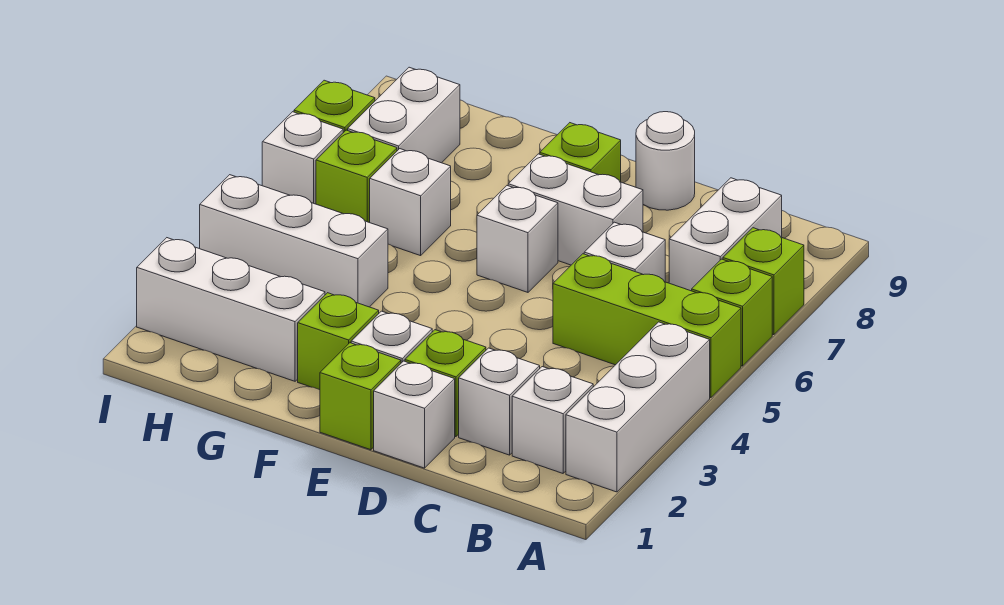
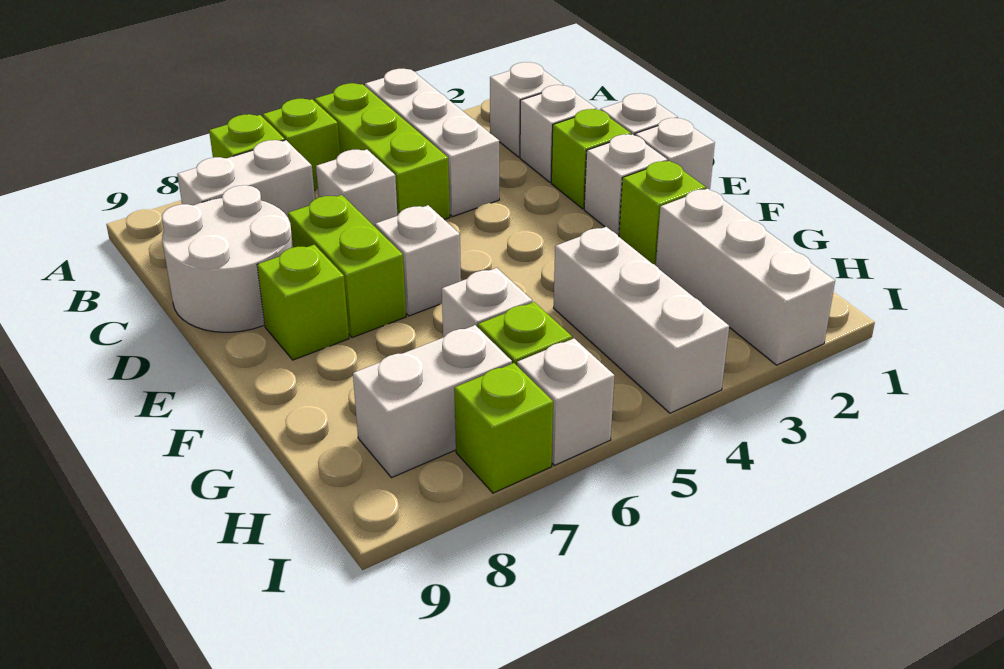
white 1x3 brick [566,322,710,492] -> white 1x3 brick turned to [365,69,499,217]
white 1x2 brick [508,154,643,265] -> lime 1x2 brick [288,195,406,338]
white 1x1 round brick [636,112,695,210] -> white 2x2 round brick [162,185,293,332]
lime 1x1 brick [320,343,401,450] -> white 1x1 brick [635,118,715,190]

